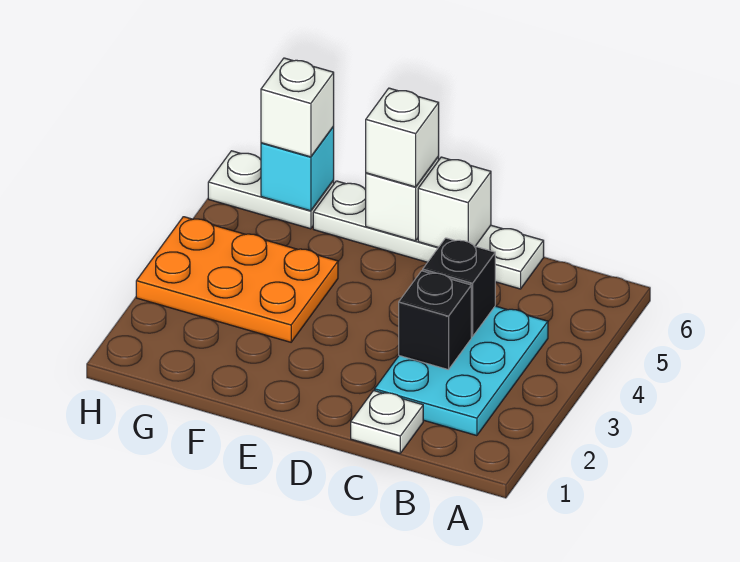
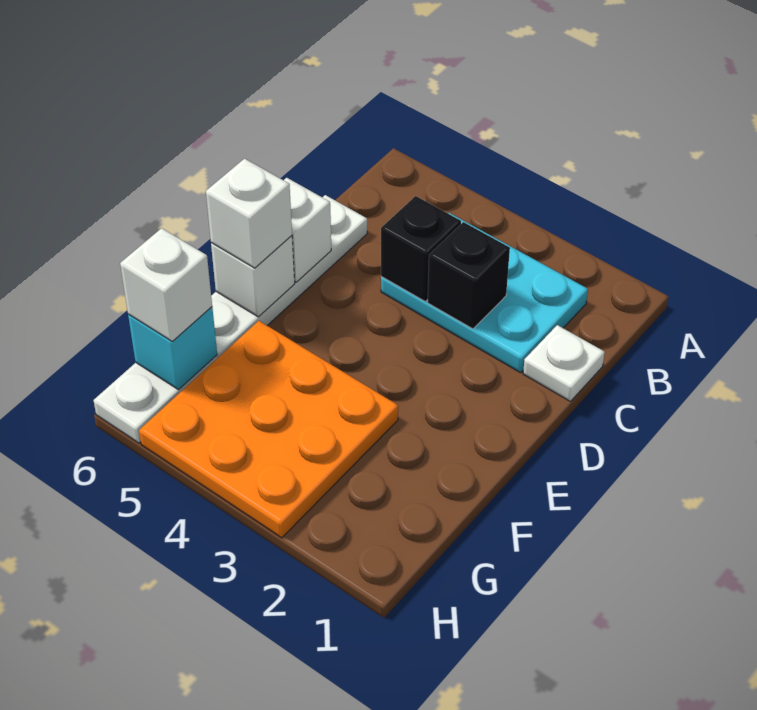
orange 2x3 plate [136,217,338,342] -> orange 3x3 plate [139,321,398,538]

